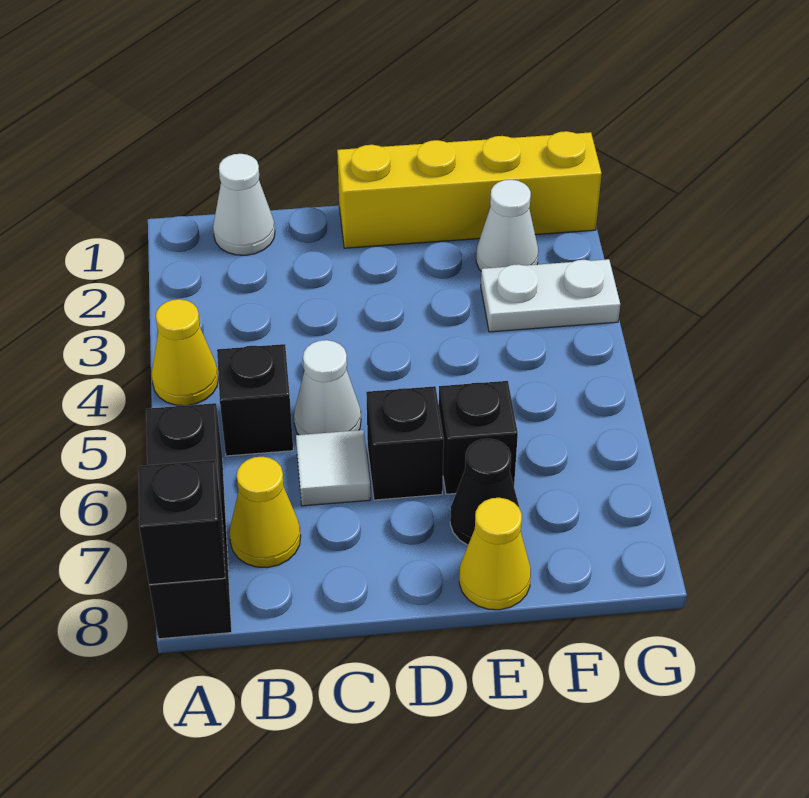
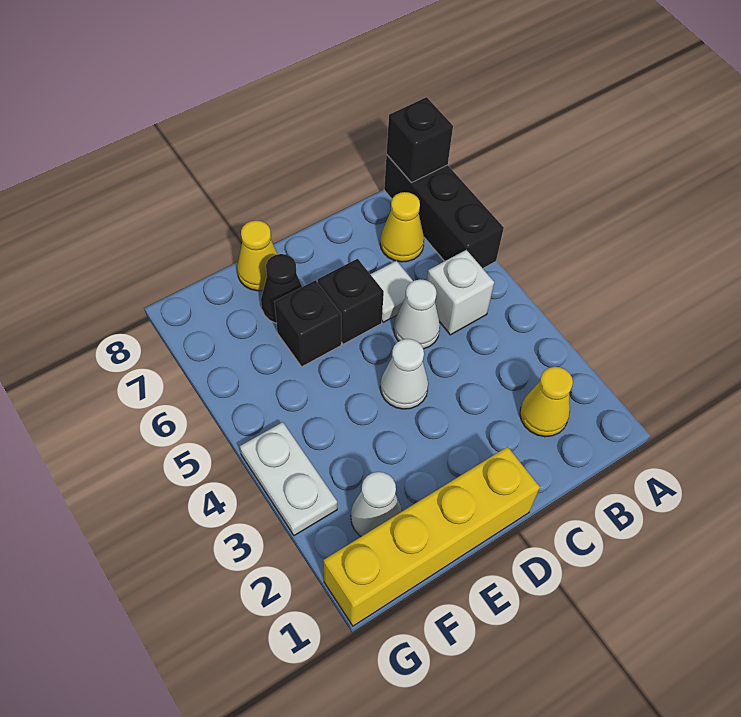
yellow 1x1 cone [152,299,218,406] -> yellow 1x1 cone moved to [520,367,573,437]
white 1x1 cone [213,154,275,255] -> white 1x1 cone moved to [380,339,428,409]
black 1x1 brick [217,344,293,456] -> white 1x1 brick [427,250,494,335]
white 1x2 plate [481,259,620,332] -> white 1x2 plate turned to [240,422,337,536]

